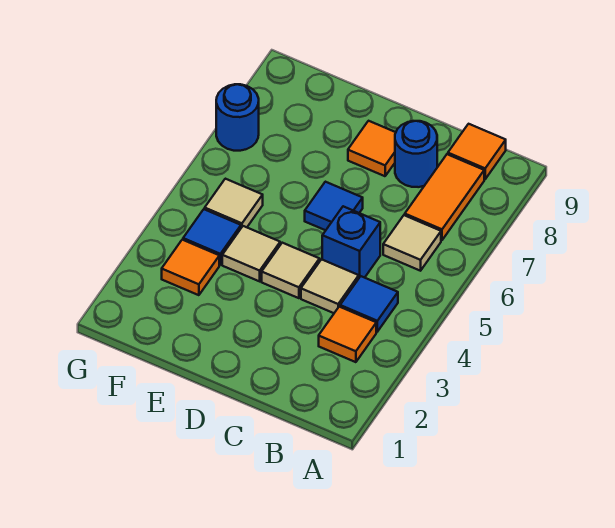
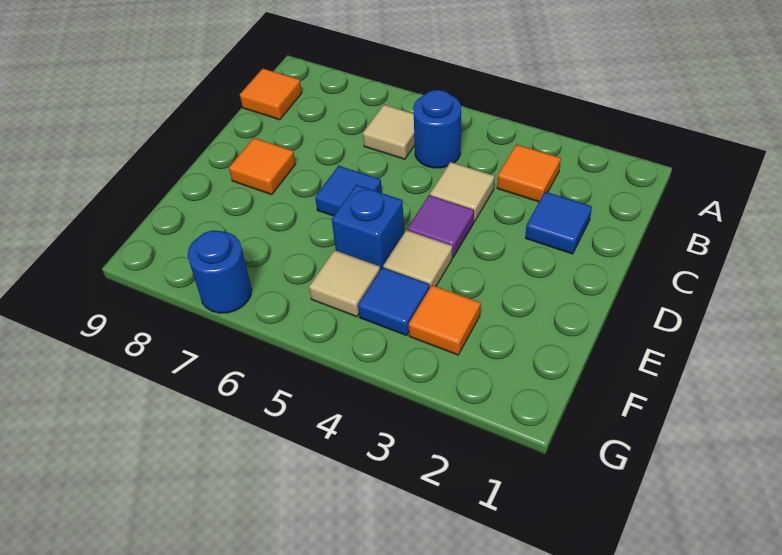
blue 1x1 tile [340,276,398,332] -> blue 1x1 tile moved to [525,192,592,254]
orange 1x2 tile [405,154,484,240] -> none
blue 1x1 brick [322,206,380,278] -> blue 1x1 brick moved to [332,185,404,270]
blue 1x1 round brick [395,121,437,187] -> blue 1x1 round brick moved to [413,90,461,168]
tan 1x1 tile [262,243,320,298] -> purple 1x1 tile [407,195,474,257]

